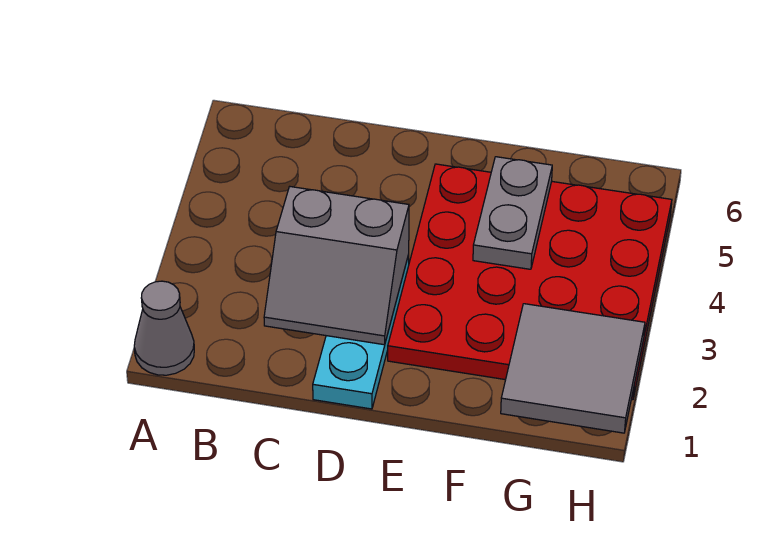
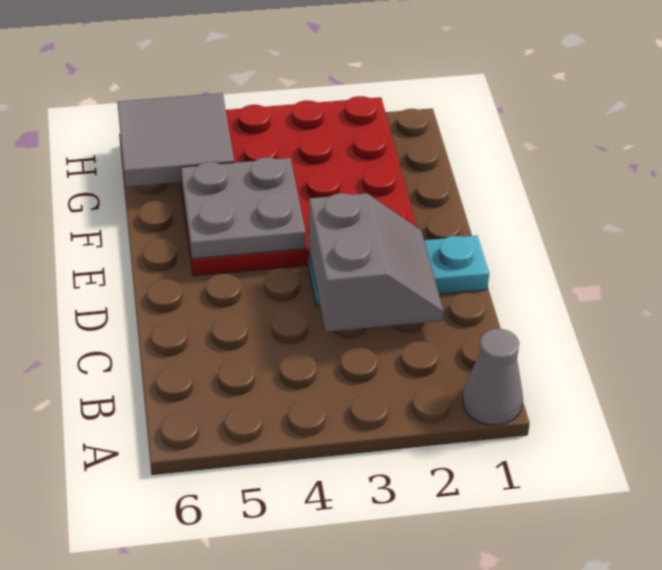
grey 1x2 plate [473,157,552,269] -> grey 2x2 plate [181,157,306,259]
grey 2x2 tile [501,304,645,433] -> grey 2x2 tile moved to [117,93,234,187]

